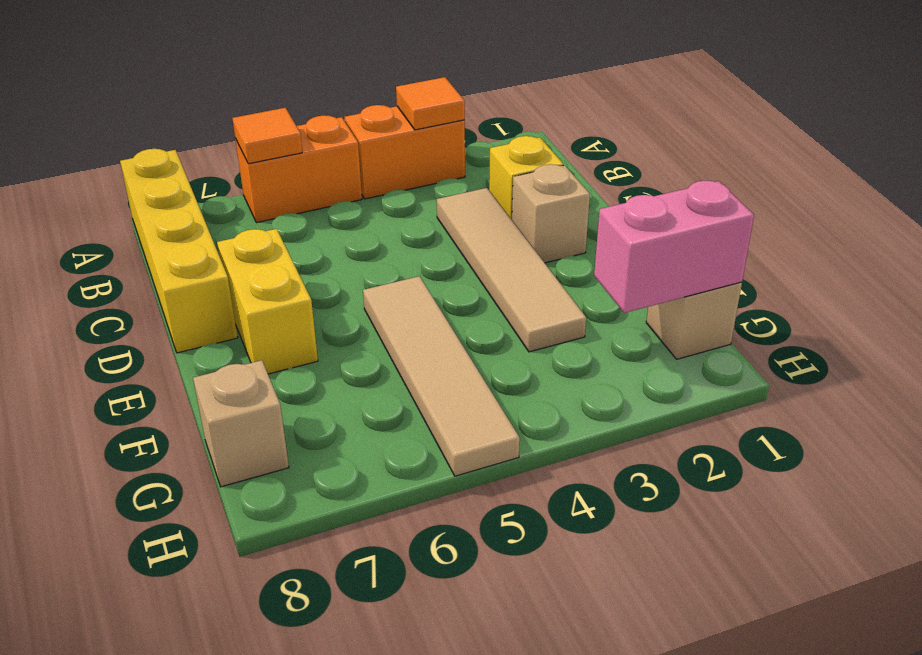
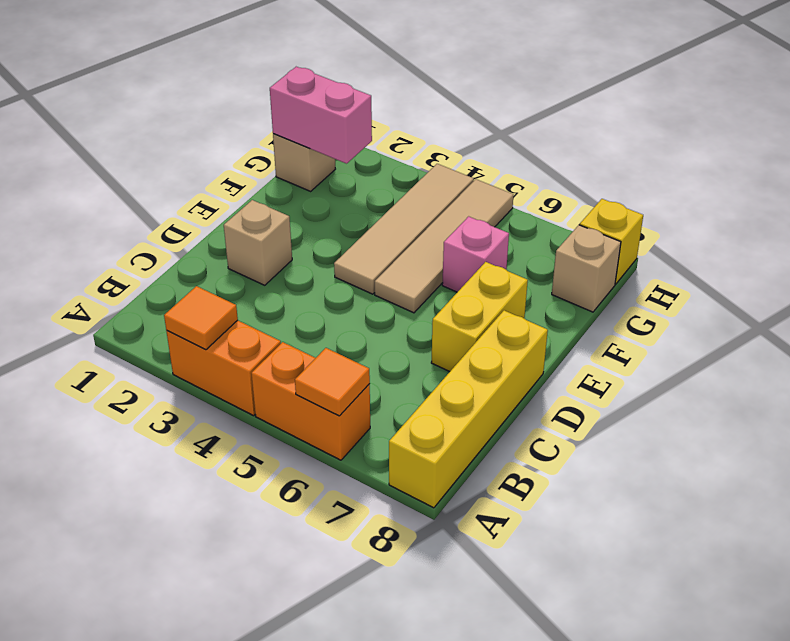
yellow 1x1 brick [489,136,563,220] -> yellow 1x1 brick moved to [580,199,643,284]
tan 1x4 tile [437,188,586,352] -> tan 1x4 tile moved to [334,164,474,294]
none -> pink 1x1 brick [442,216,509,292]

